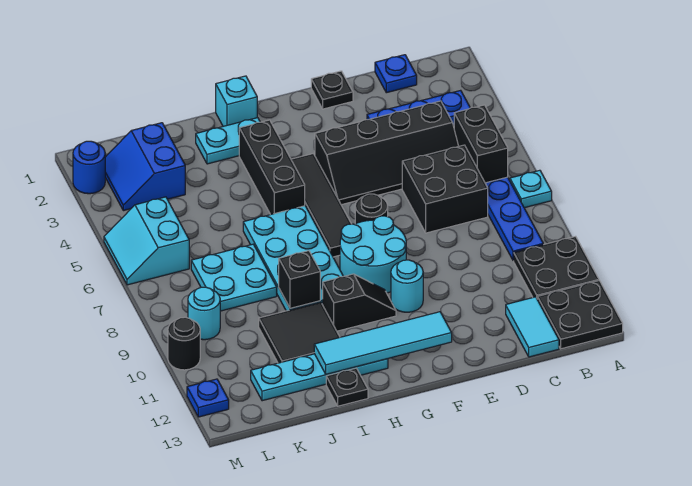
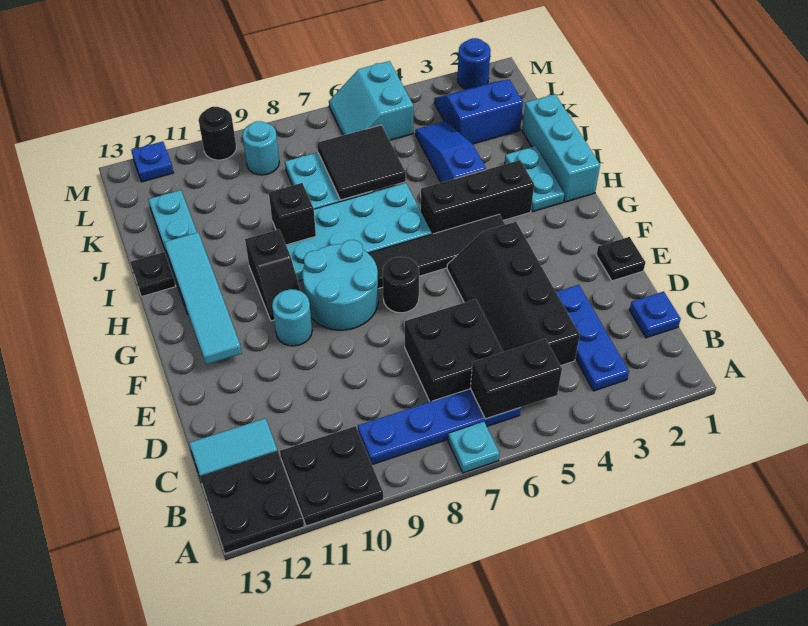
cyan 1x1 brick [216,76,257,126] -> cyan 1x3 brick [522,94,600,202]
none -> blue 1x3 slope [415,121,486,183]
black 2x2 tile [259,302,340,363] -> black 2x2 tile moved to [317,125,406,200]
cyan 2x2 slope [104,197,189,285] -> cyan 2x2 slope turned to [329,61,413,140]

